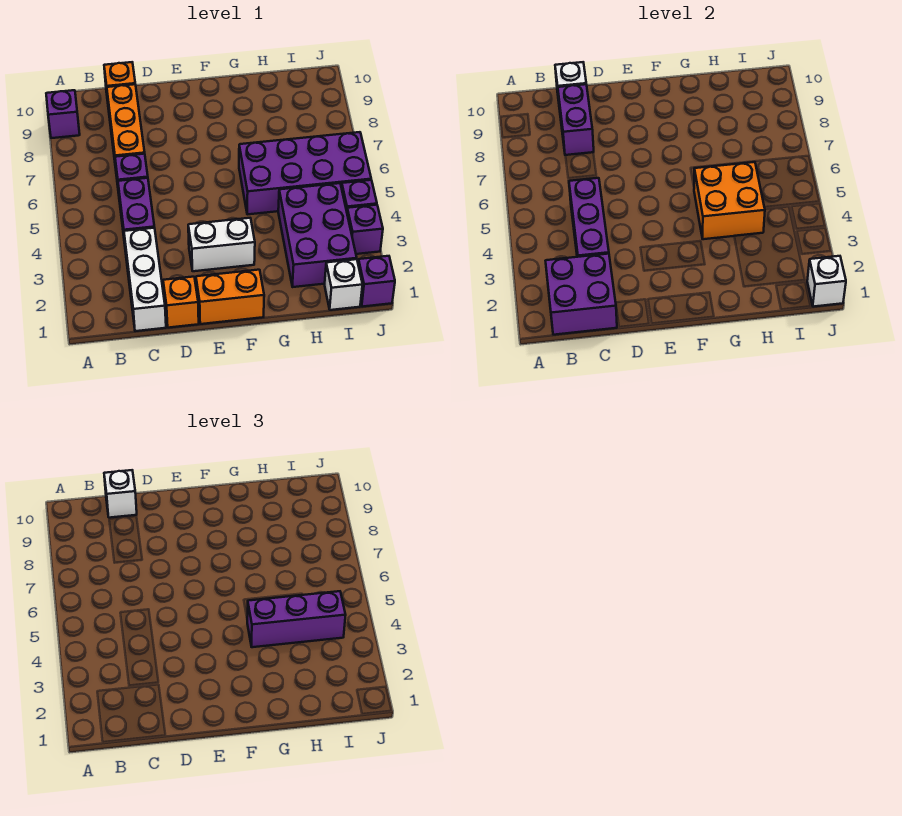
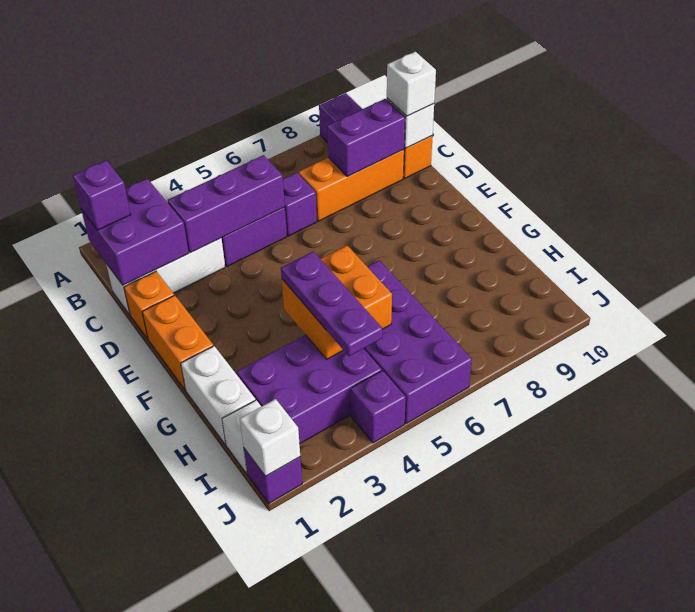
white 1x2 brick [188,218,255,271] -> white 1x2 brick moved to [181,346,255,445]
purple 1x3 brick [247,591,346,647] -> purple 1x3 plate [281,251,382,356]
purple 1x1 brick [347,205,383,254] -> purple 1x1 brick moved to [73,161,131,230]

